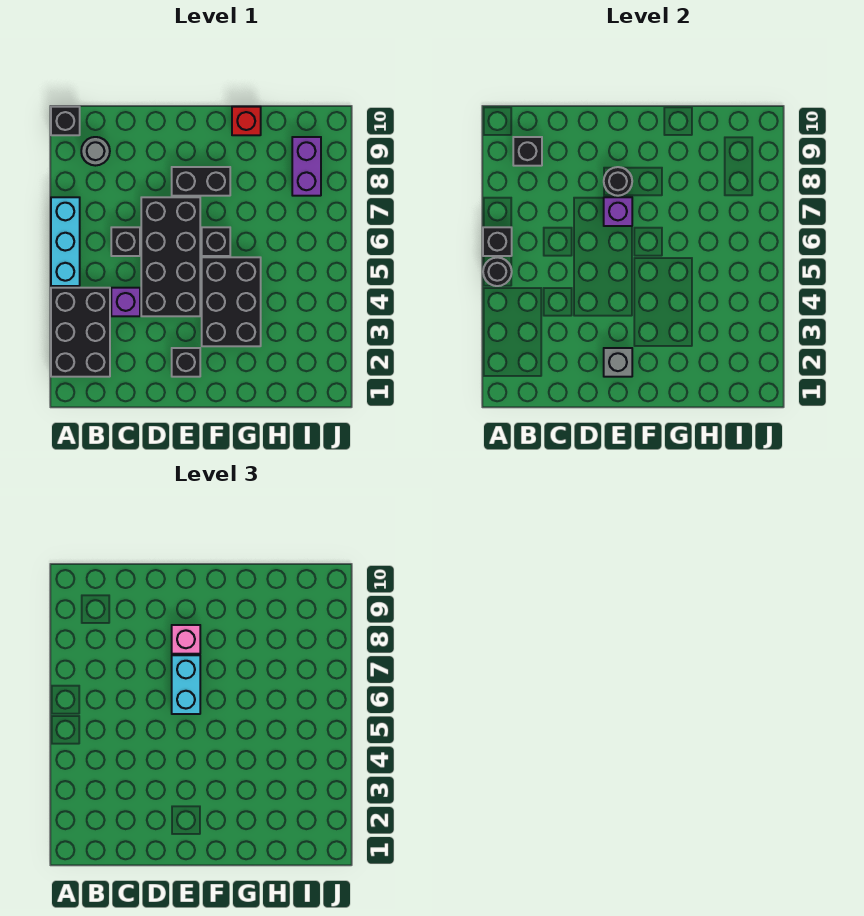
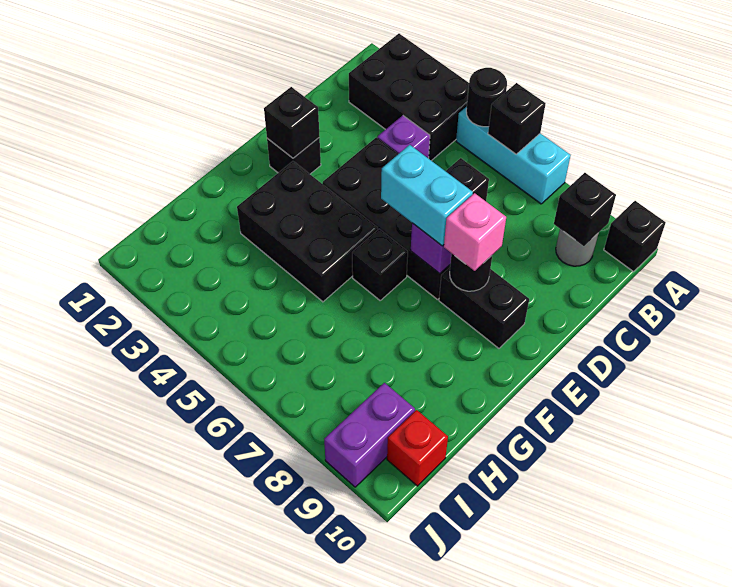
grey 1x1 brick [604,348,632,377] -> black 1x1 brick [264,87,320,158]
black 1x2 brick [172,167,230,196] -> black 1x2 brick turned to [439,268,529,348]
red 1x1 brick [232,107,261,135] -> red 1x1 brick moved to [387,410,448,486]
purple 1x2 brick [292,137,321,196] -> purple 1x2 brick turned to [324,383,415,487]

